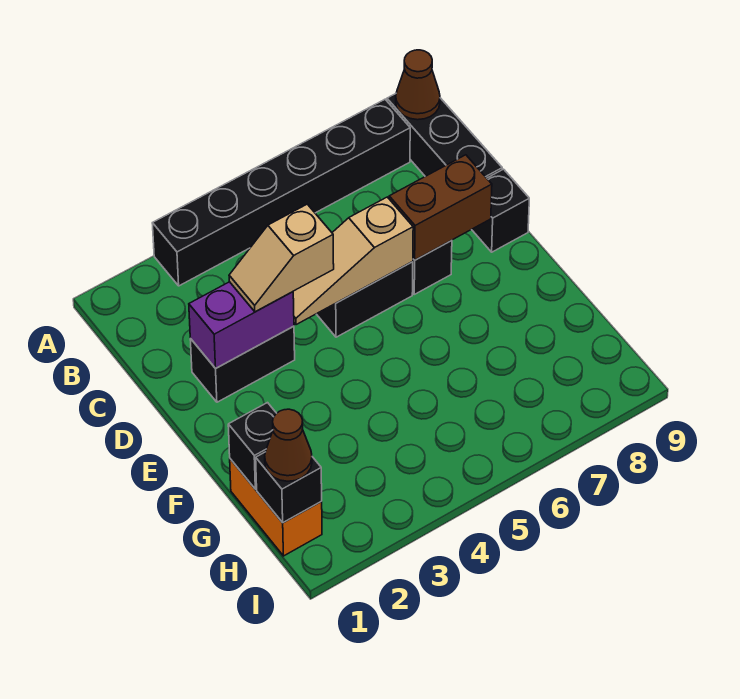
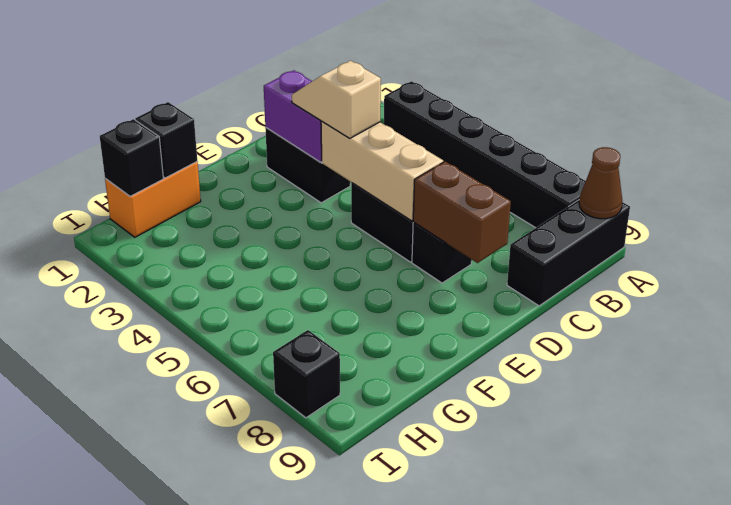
tan 1x3 slope [293,197,413,325] -> tan 1x3 brick [321,121,443,221]
black 1x1 brick [472,169,529,252] -> black 1x1 brick moved to [273,330,340,418]
brown 1x1 cone [265,409,312,481] -> none

